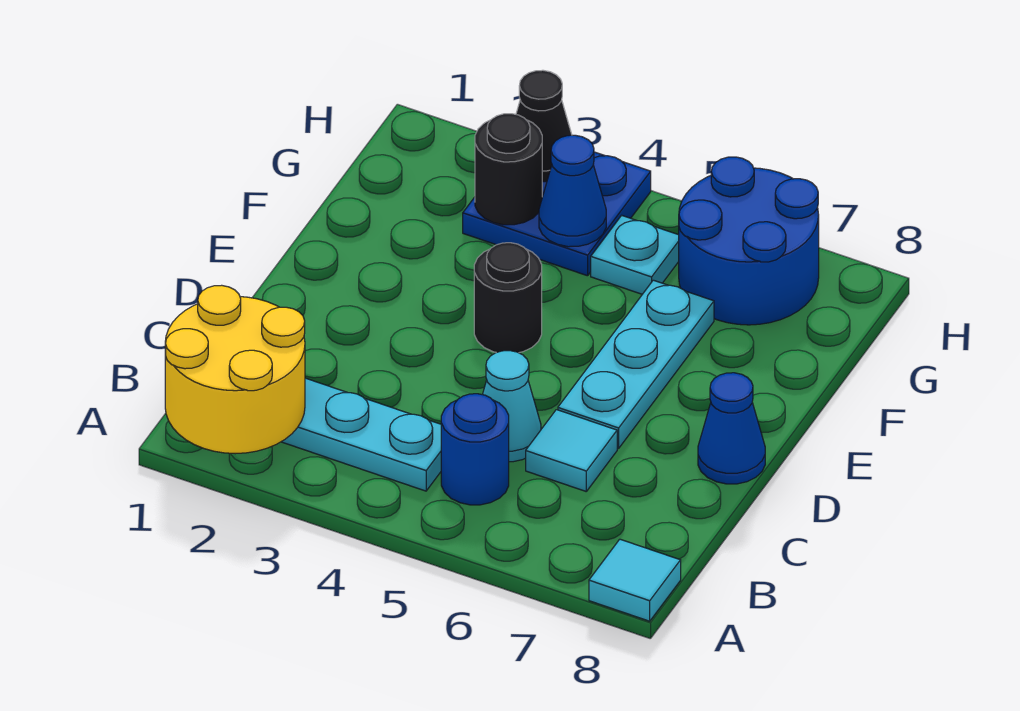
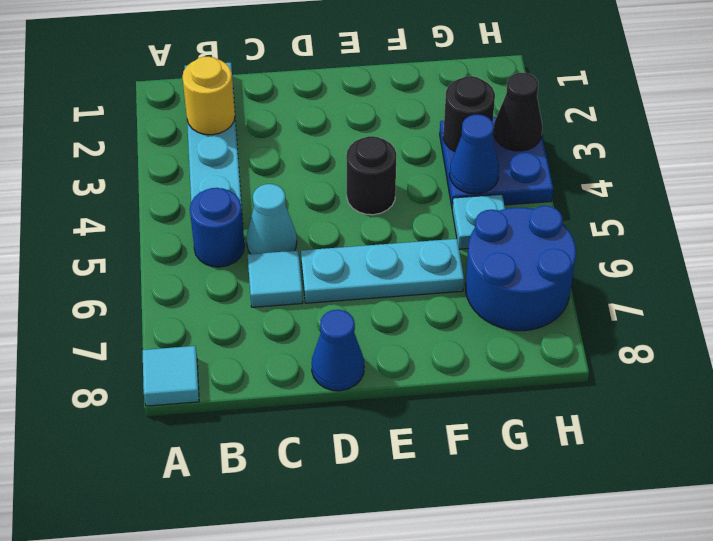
yellow 2x2 round brick [165,285,305,454] -> yellow 1x1 round brick [182,57,235,135]

